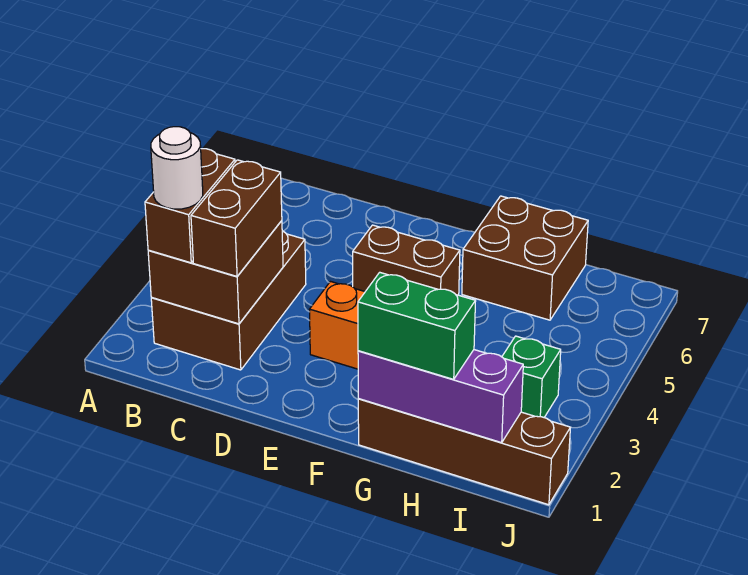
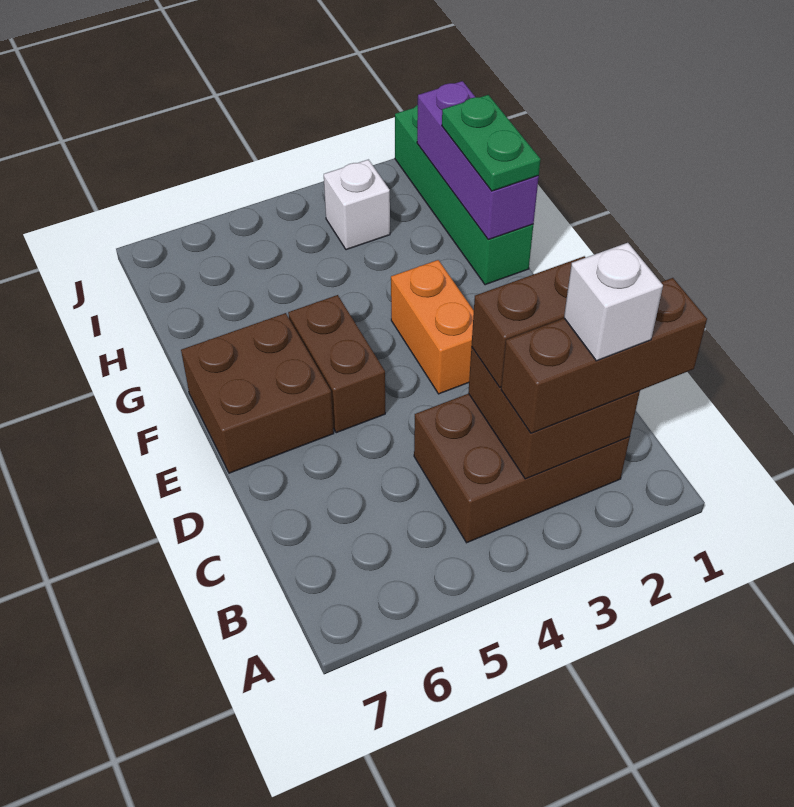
brown 1x2 brick [145,149,235,263] -> brown 1x3 brick [501,278,707,433]
white 1x1 round brick [151,127,203,209] -> white 1x1 brick [564,243,663,361]
brown 1x4 brick [358,399,570,505] -> green 1x4 brick [395,105,533,285]
green 1x2 brick [358,272,476,379] -> green 1x2 plate [442,95,540,191]
brown 2x2 brick [462,196,588,320] -> brown 2x2 brick moved to [181,313,334,473]
green 1x1 brick [502,336,561,417] -> white 1x1 brick [324,160,390,250]

